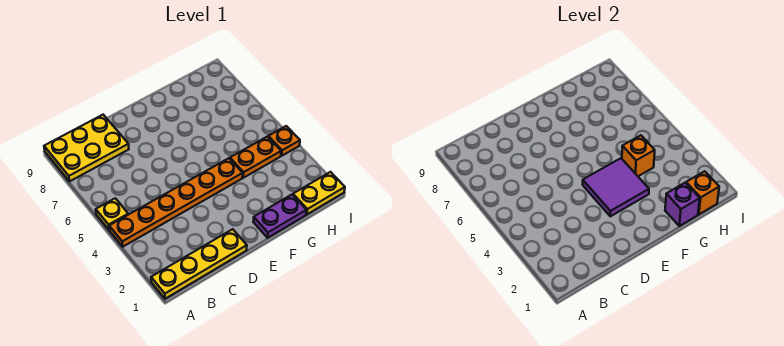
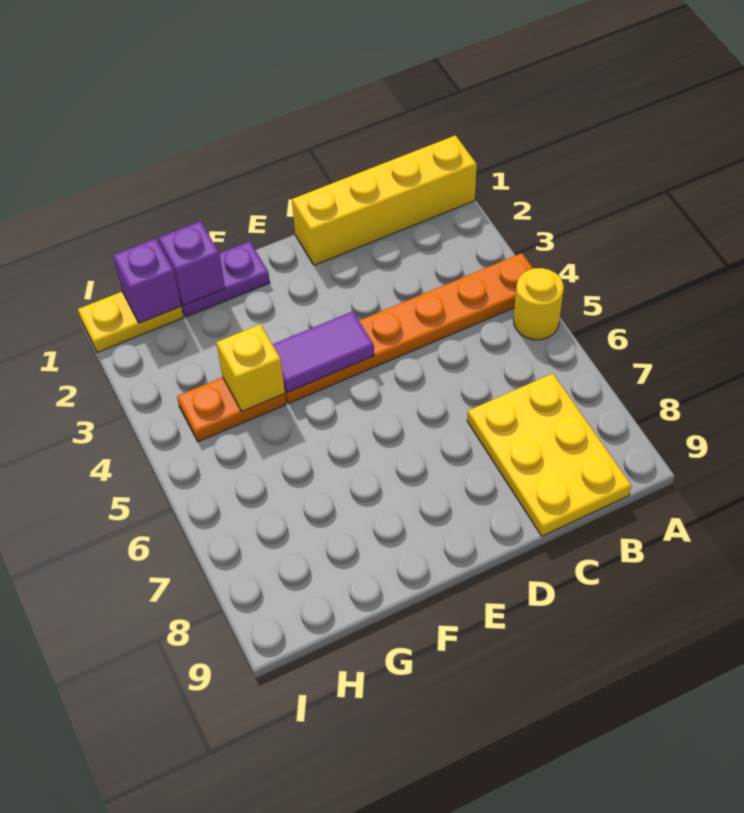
yellow 1x4 plate [151,229,247,299] -> yellow 1x4 brick [292,135,477,265]
yellow 1x1 plate [96,198,128,230] -> yellow 1x1 round brick [514,268,564,340]
yellow 2x3 plate [44,115,129,182] -> yellow 2x3 plate turned to [467,374,631,536]
purple 2x2 tile [583,158,649,216] -> purple 1x2 tile [272,311,374,392]
orange 1x1 brick [622,135,655,176] -> yellow 1x1 brick [216,324,285,411]
orange 1x1 brick [686,171,719,214] -> purple 1x1 brick [113,239,181,323]
orange 1x1 plate [268,126,300,156] -> none

